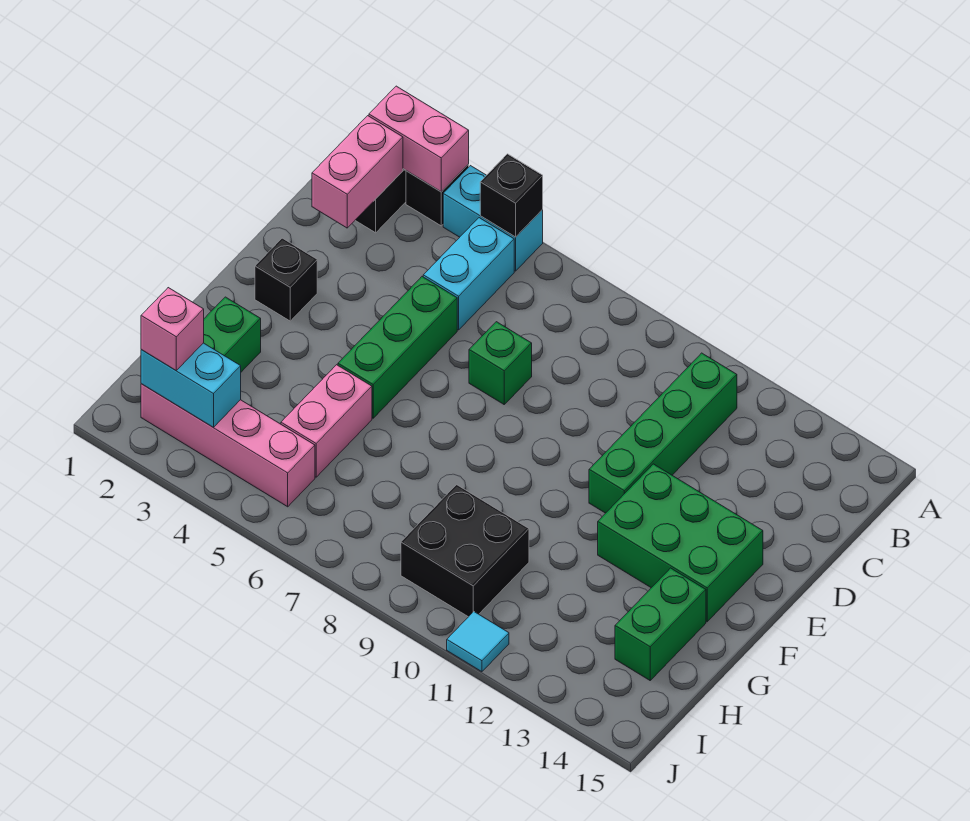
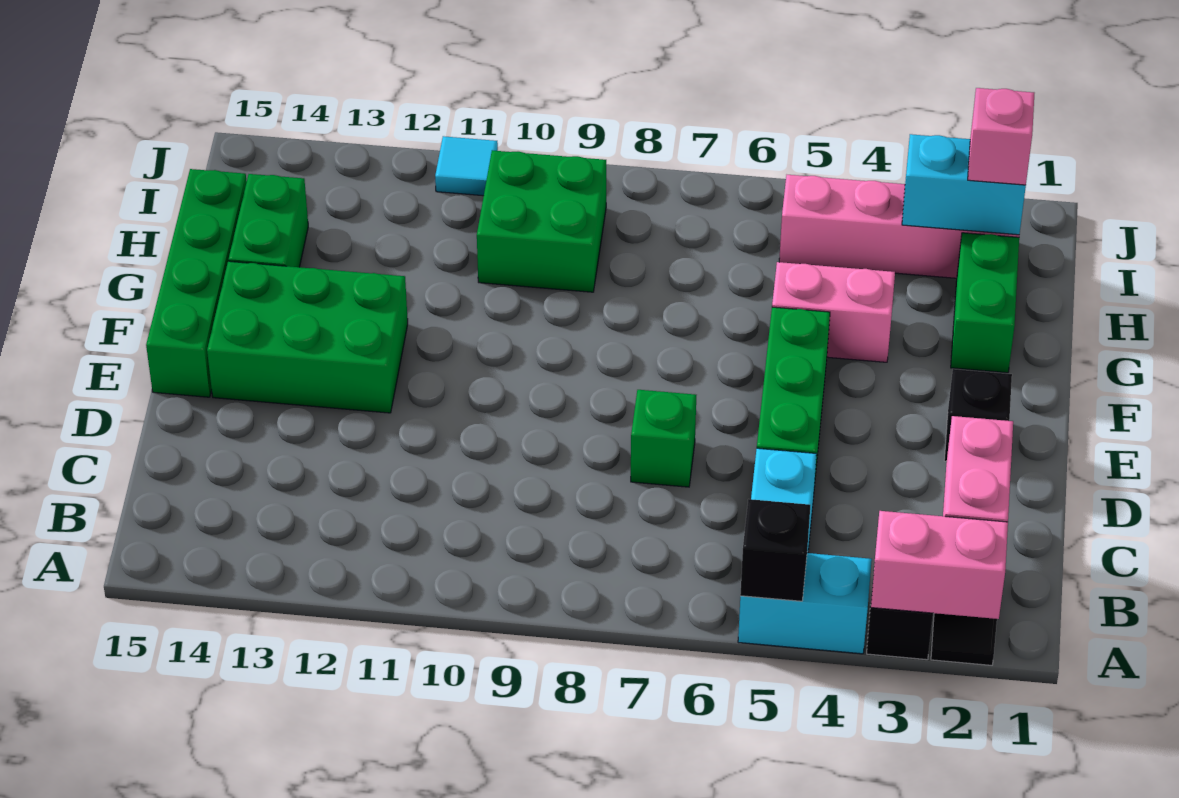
green 1x4 brick [589,353,737,513] -> green 1x4 brick moved to [146,169,247,397]
pink 1x2 brick [281,365,372,477] -> pink 1x2 brick turned to [772,262,895,362]
black 2x2 brick [401,485,529,617] -> green 2x2 brick [477,150,606,292]

